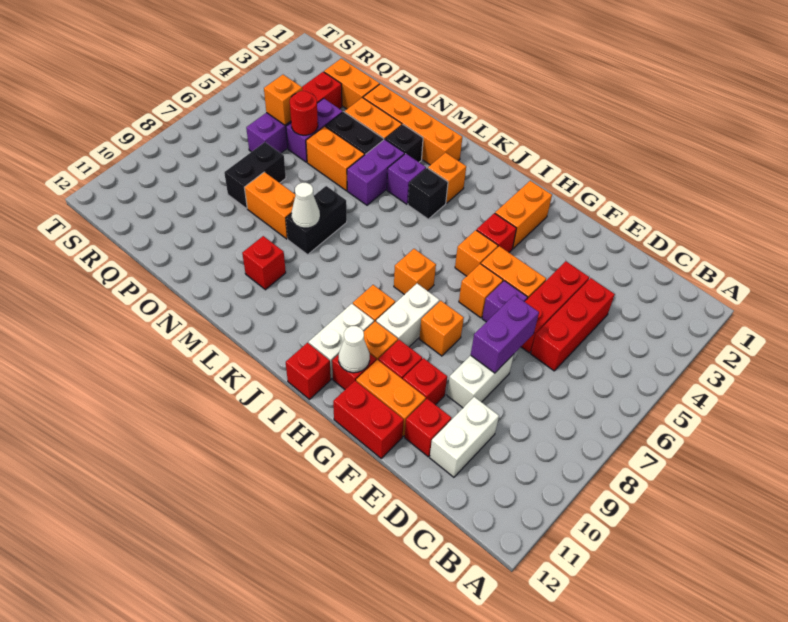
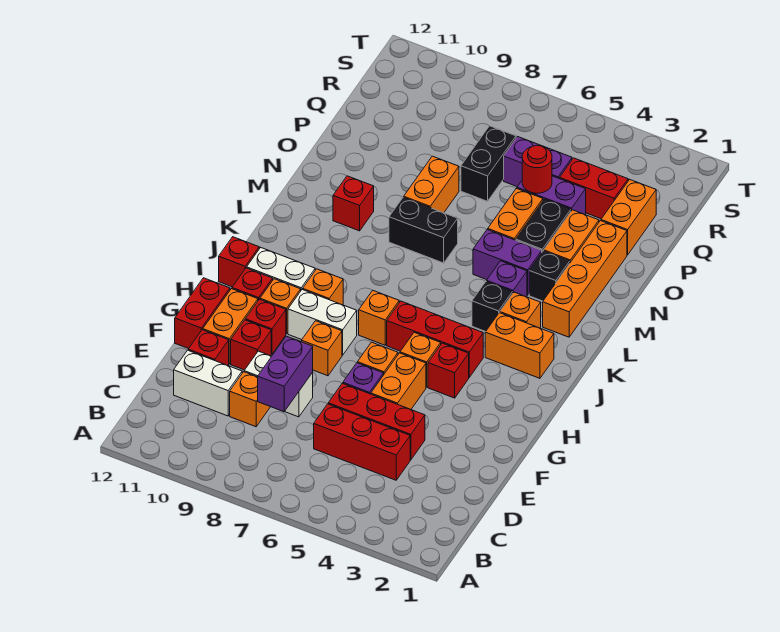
purple 1x2 brick [471,295,539,373] -> purple 1x2 brick turned to [258,336,313,412]
orange 1x2 brick [495,181,552,249] -> orange 1x2 brick moved to [485,313,554,378]
white 1x1 cone [339,326,370,373] -> none
none -> red 1x3 brick [387,301,483,377]
white 1x1 cone [292,183,320,228] -> none
black 1x2 brick [224,142,286,209] -> black 1x2 brick turned to [461,126,516,201]
orange 1x1 brick [264,75,302,125] -> orange 1x1 brick moved to [230,372,270,427]

